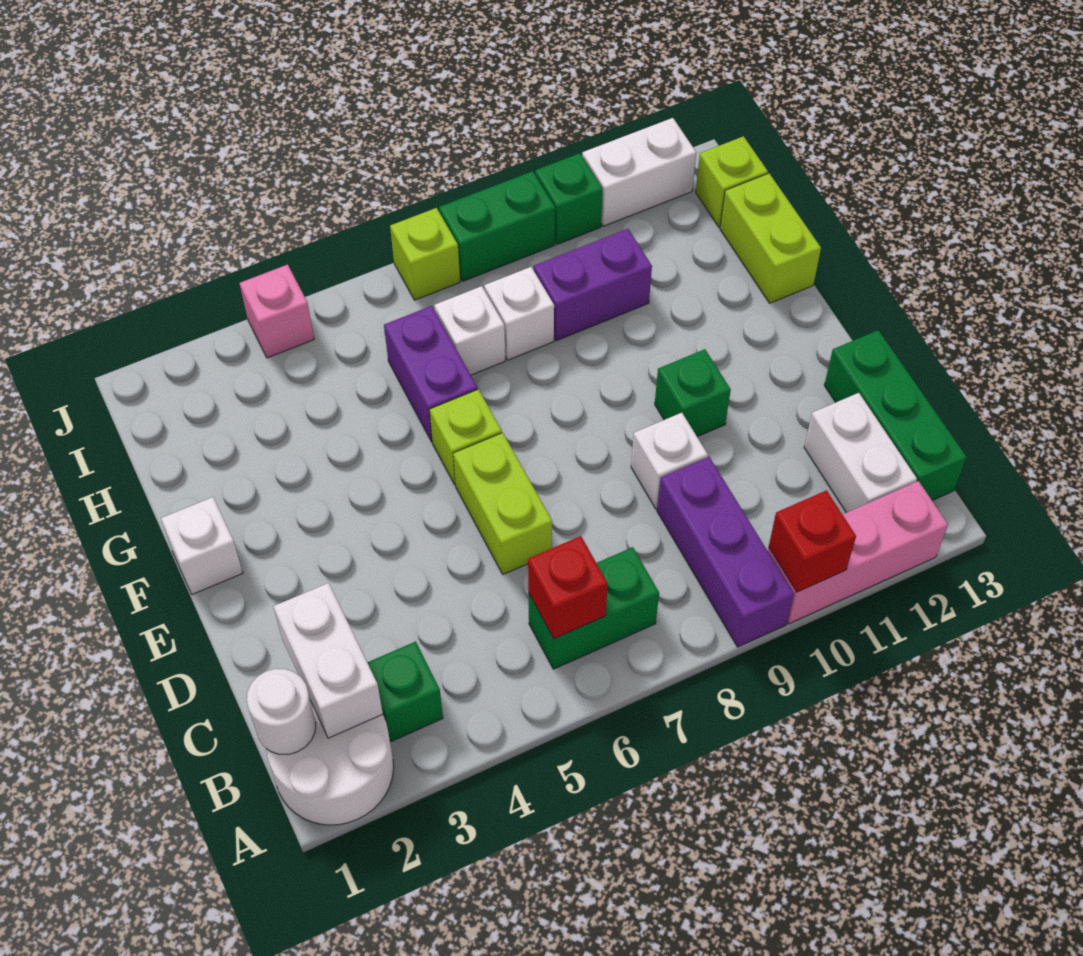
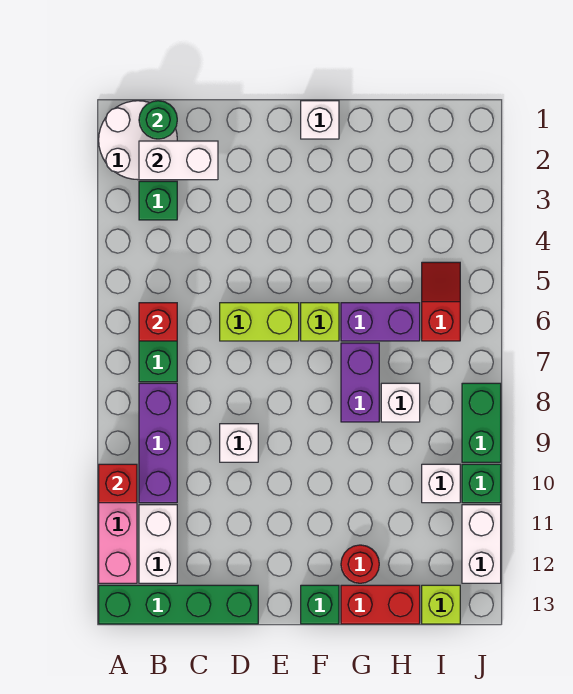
purple 1x3 brick [657,457,794,647] -> purple 1x3 brick turned to [139,383,177,503]
white 1x1 round brick [247,669,316,754] -> green 1x1 round brick [139,101,177,139]
white 1x2 brick [804,393,917,513] -> white 1x2 brick turned to [139,505,177,583]
green 1x3 brick [824,330,967,501] -> green 1x4 brick [99,585,258,624]
green 1x1 brick [655,349,731,437] -> green 1x1 brick moved to [301,585,339,624]
none -> red 1x1 round brick [341,545,379,583]
lime 1x2 brick [720,173,821,303] -> red 1x2 brick [341,585,420,624]
white 1x1 brick [434,286,505,375] -> white 1x1 brick moved to [422,464,460,503]
purple 1x2 brick [534,229,652,341] -> purple 1x2 brick moved to [341,343,379,422]
none -> red 1x2 slope [422,262,460,341]
pink 1x1 brick [240,265,314,358] -> none
lime 1x1 brick [390,208,460,300] -> none

